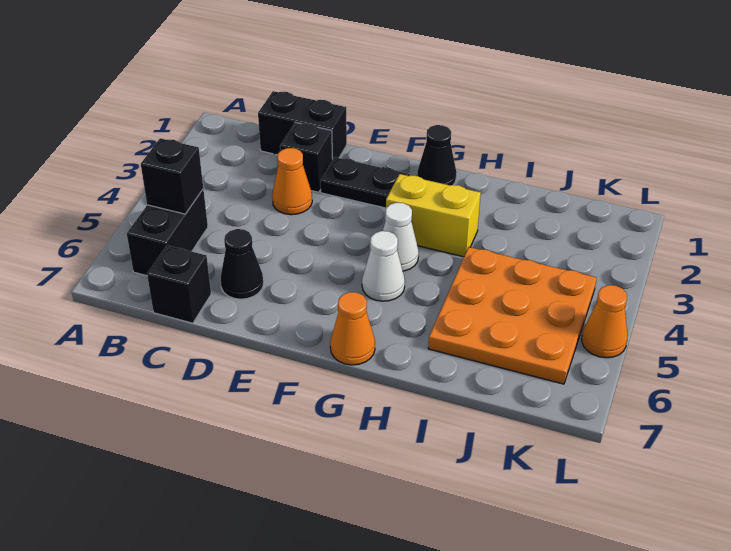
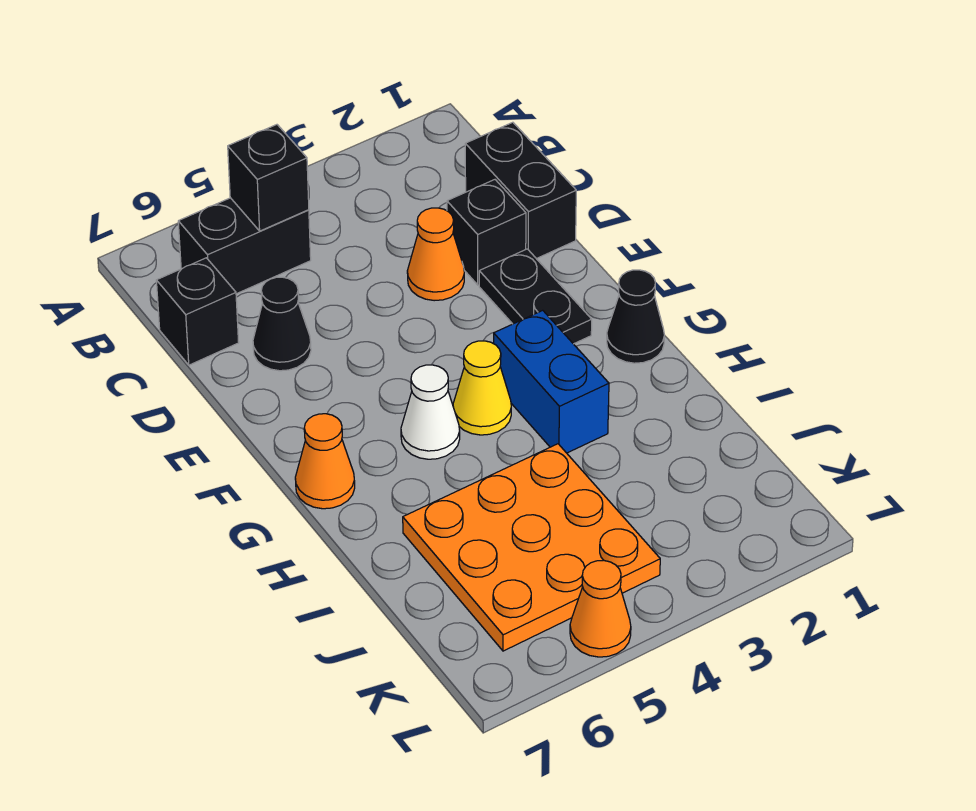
yellow 1x2 brick [386,174,481,257] -> blue 1x2 brick [494,310,609,453]
white 1x1 cone [383,203,419,271] -> yellow 1x1 cone [453,341,511,435]

